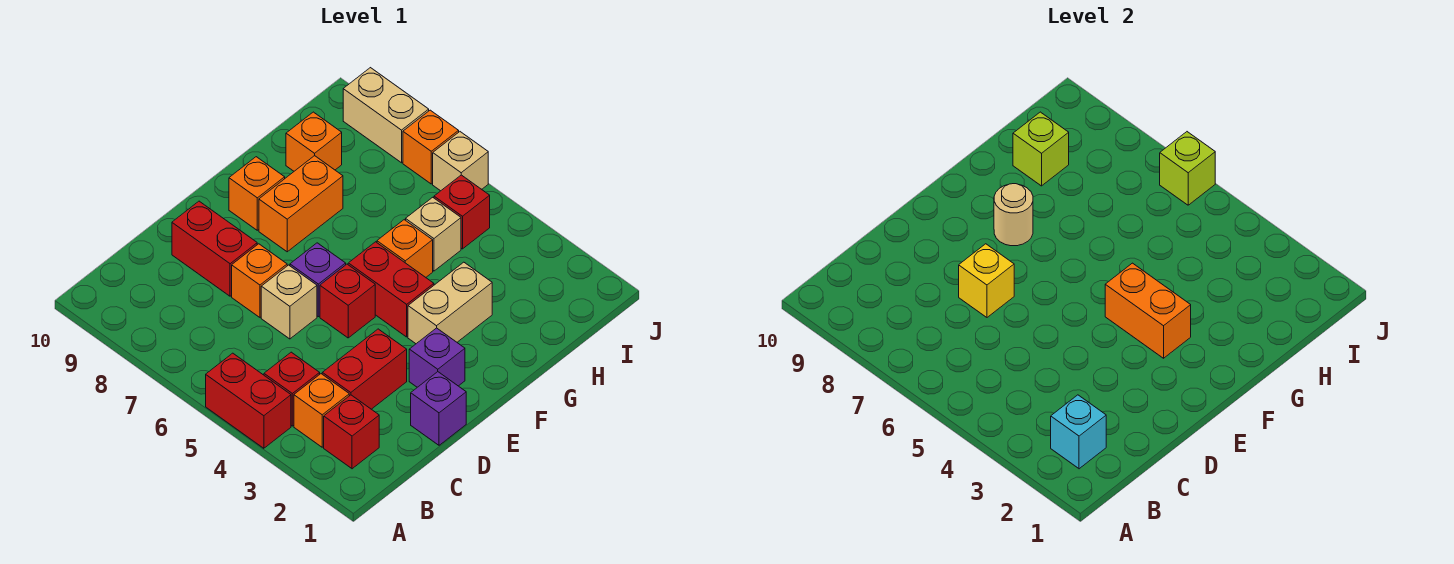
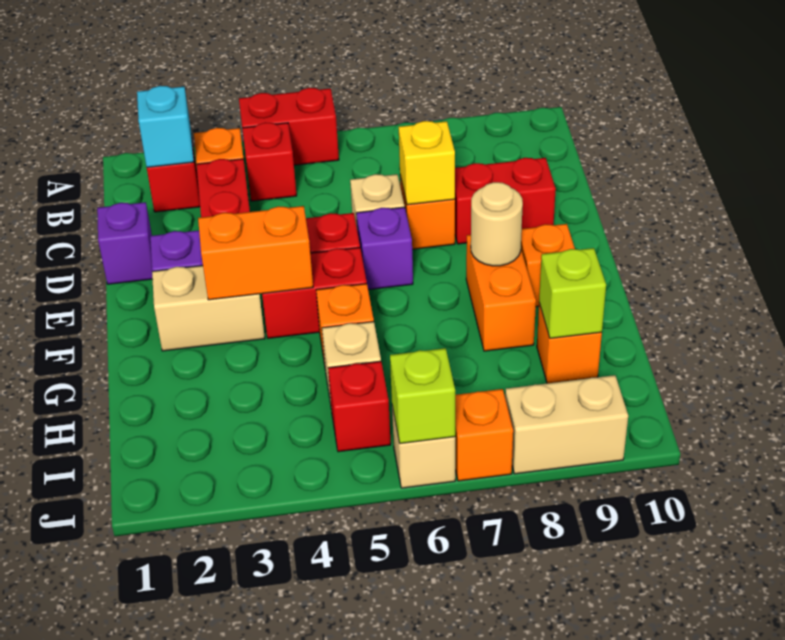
tan 1x2 brick [408,262,492,344] -> tan 1x2 brick turned to [152,266,265,351]

